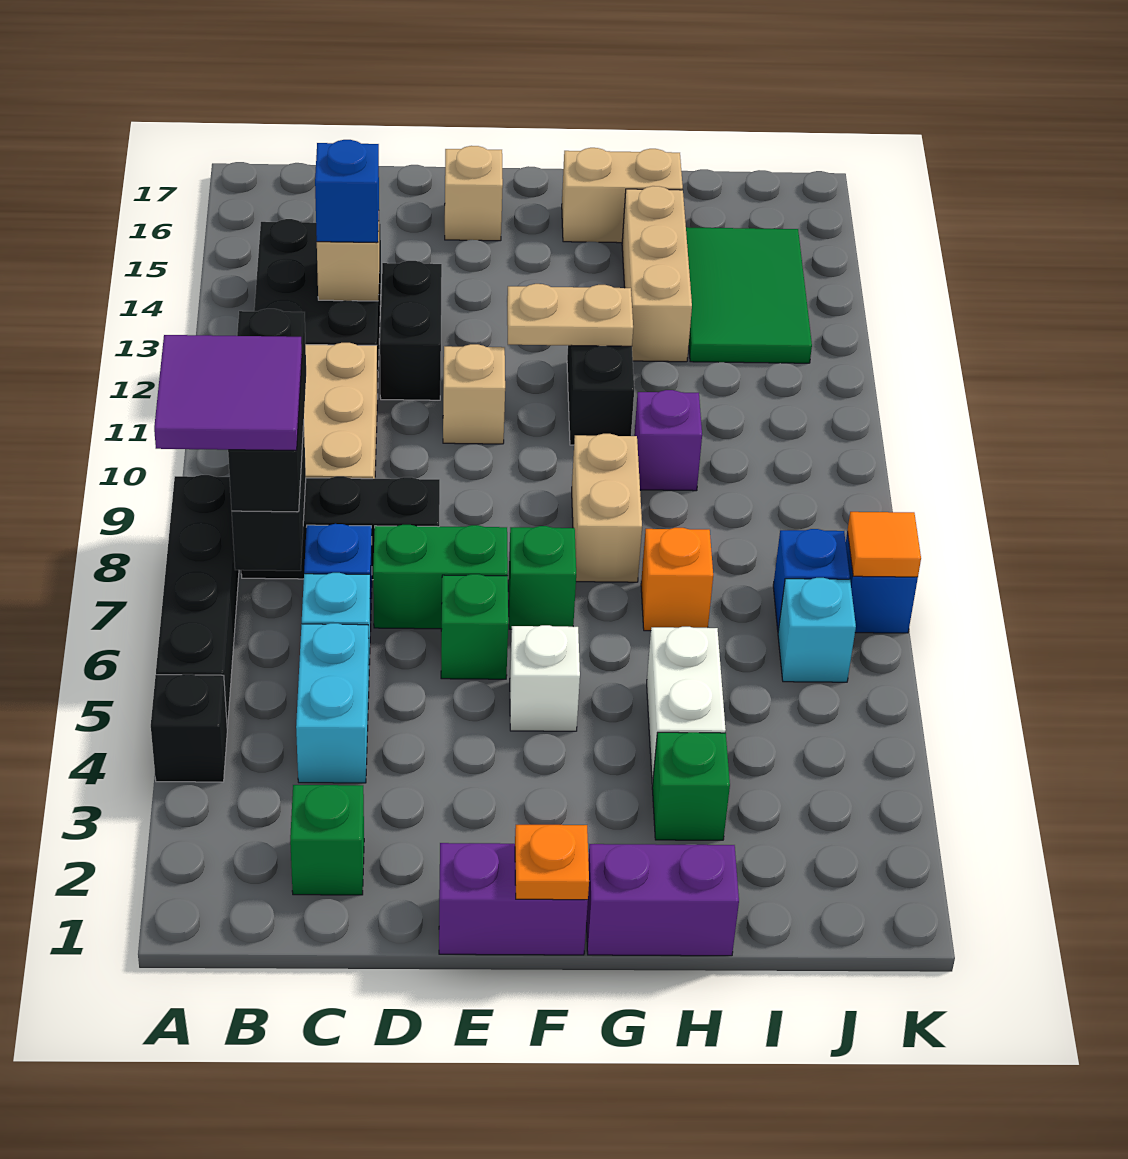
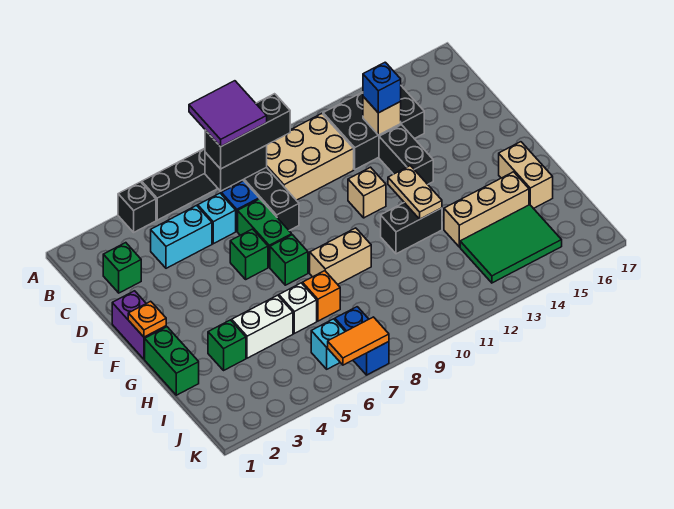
black 1x2 brick [380,261,442,400] -> black 1x2 brick turned to [379,125,433,184]
tan 1x1 brick [445,146,503,241] -> none
white 1x1 brick [510,625,580,731] -> white 1x1 brick moved to [279,283,317,333]
purple 1x2 brick [586,844,739,956] -> green 1x2 brick [145,327,199,395]
purple 1x1 brick [634,390,702,491] -> none
orange 1x1 tile [847,512,921,577] -> orange 1x2 tile [328,317,389,365]

